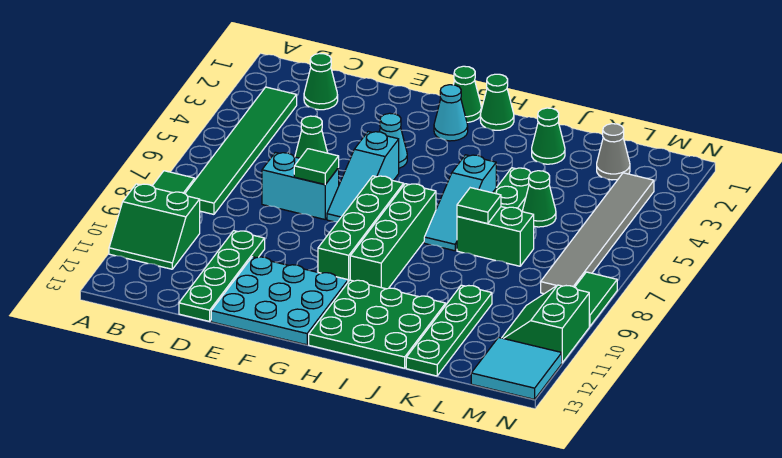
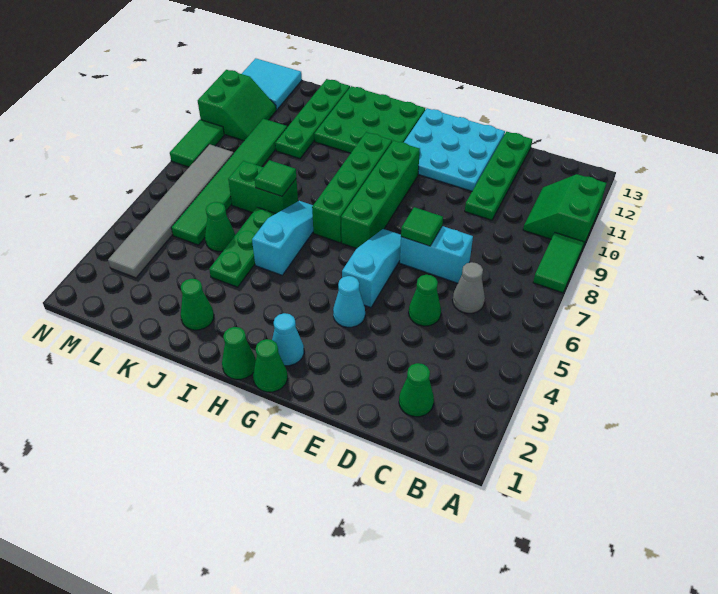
green 2x2 slope [109,184,200,269] -> green 2x2 slope turned to [523,174,606,246]
green 1x6 tile [185,87,297,214] -> green 1x6 tile moved to [171,119,287,245]
grey 1x1 cone [597,124,630,180] -> grey 1x1 cone moved to [452,262,485,313]

